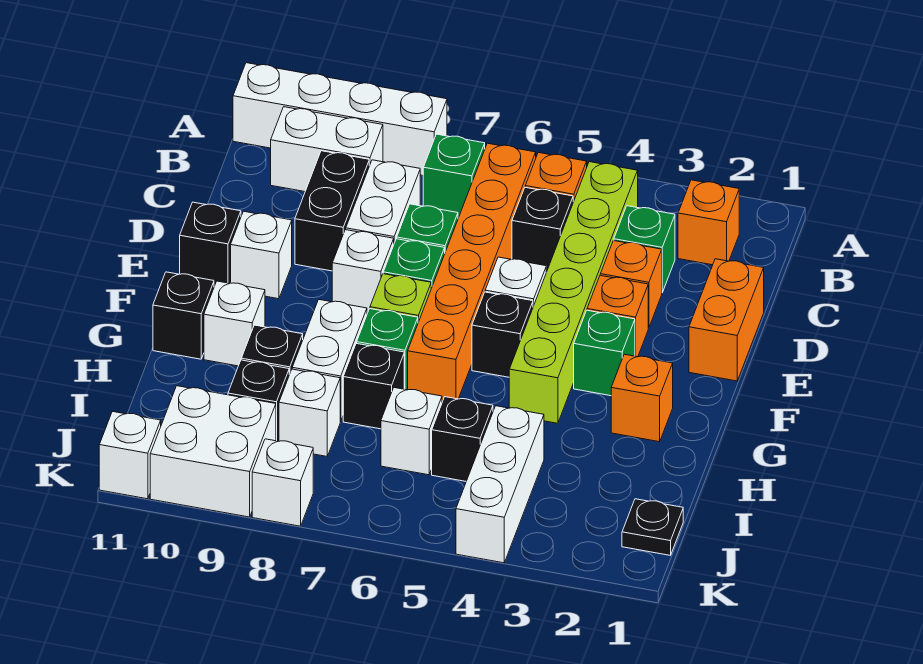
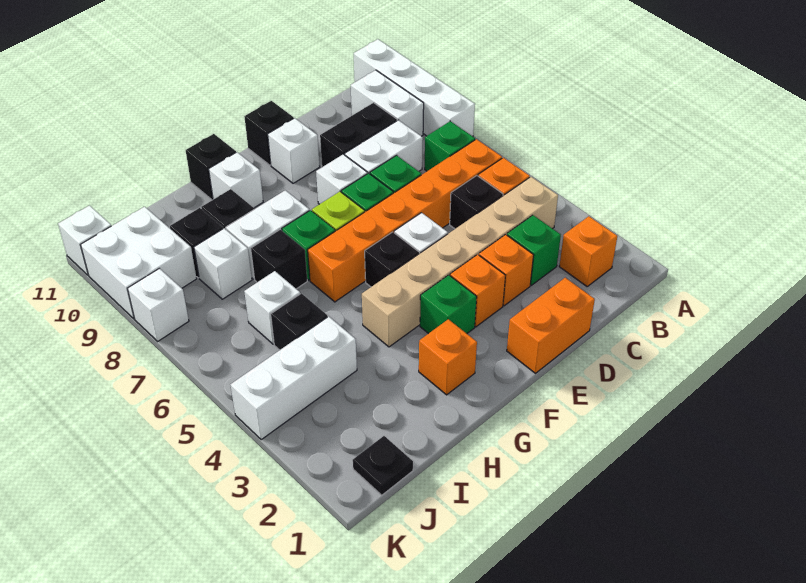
lime 1x6 brick [509,162,638,423] -> tan 1x6 brick [362,177,558,347]

